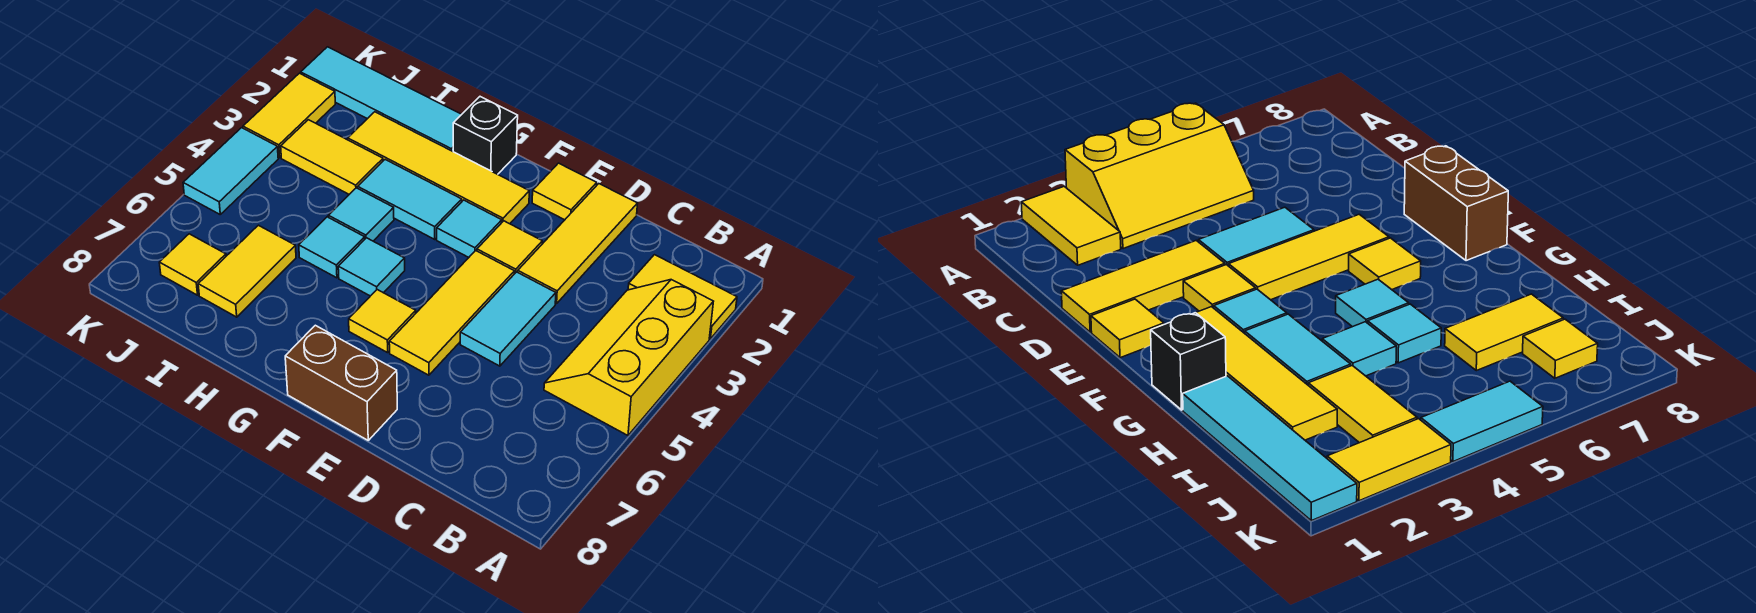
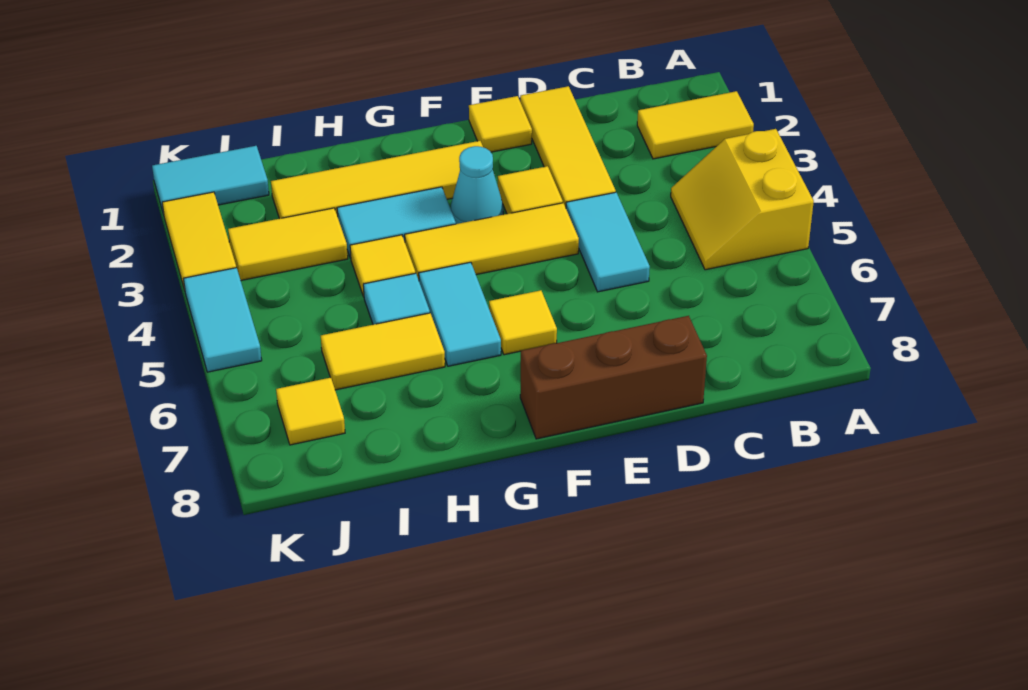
yellow 2x3 slope [544,280,713,435] -> yellow 2x2 slope [671,129,814,270]
yellow 1x3 tile [389,251,514,375] -> yellow 1x3 tile turned to [405,203,579,280]
brown 1x2 brick [285,325,397,440] -> brown 1x3 brick [520,316,707,439]
cyan 1x1 tile [437,200,502,257] -> cyan 1x1 cone [451,146,503,224]
black 1x1 brick [453,97,518,174] -> none
cyan 1x1 tile [338,238,405,296] -> cyan 1x2 tile [419,262,501,366]
cyan 1x4 tile [301,47,462,151] -> cyan 1x2 tile [152,146,269,213]
cyan 1x1 tile [329,188,394,241] -> yellow 1x1 tile [350,235,415,297]
yellow 1x2 tile [198,225,296,317] -> yellow 1x2 tile turned to [321,313,445,390]

